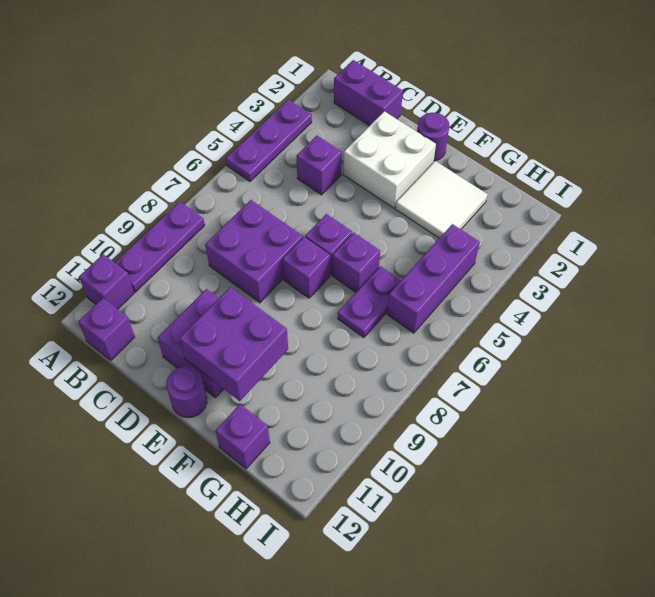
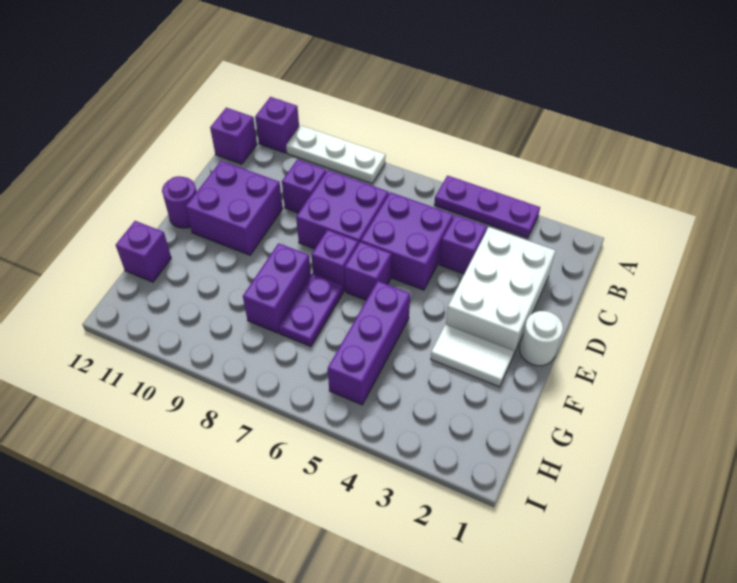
purple 1x3 plate [115,202,205,292] -> white 1x3 plate [286,125,386,183]
purple 1x2 brick [334,60,403,126] -> purple 1x2 brick moved to [243,243,311,333]
white 2x2 brick [343,111,436,208] -> white 2x3 brick [446,227,555,355]
purple 1x1 round brick [417,113,450,161] -> white 1x1 round brick [520,311,563,366]
purple 2x2 brick [179,287,288,401] -> purple 2x2 brick moved to [361,192,453,290]
white 2x2 tile [395,161,488,238] -> white 1x2 tile [431,324,514,387]
purple 1x1 brick [332,233,380,292] -> purple 1x1 brick moved to [282,159,326,213]
purple 1x2 plate [338,266,401,337] -> purple 1x2 plate turned to [279,273,343,347]
purple 1x3 brick [387,224,480,333] -> purple 1x3 brick turned to [328,281,410,405]

